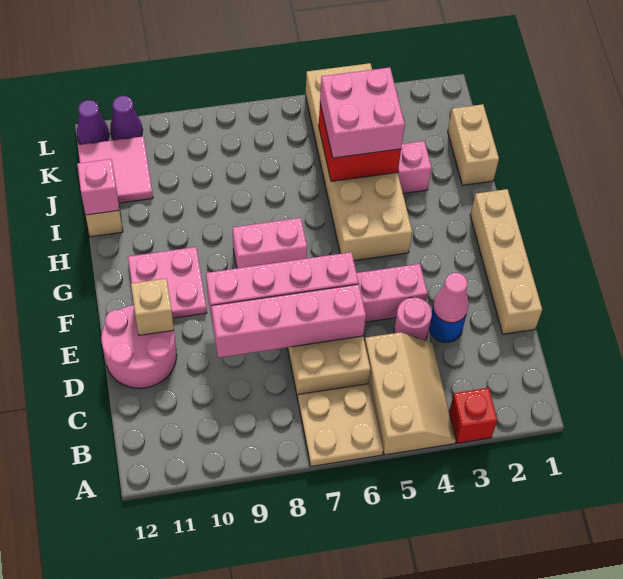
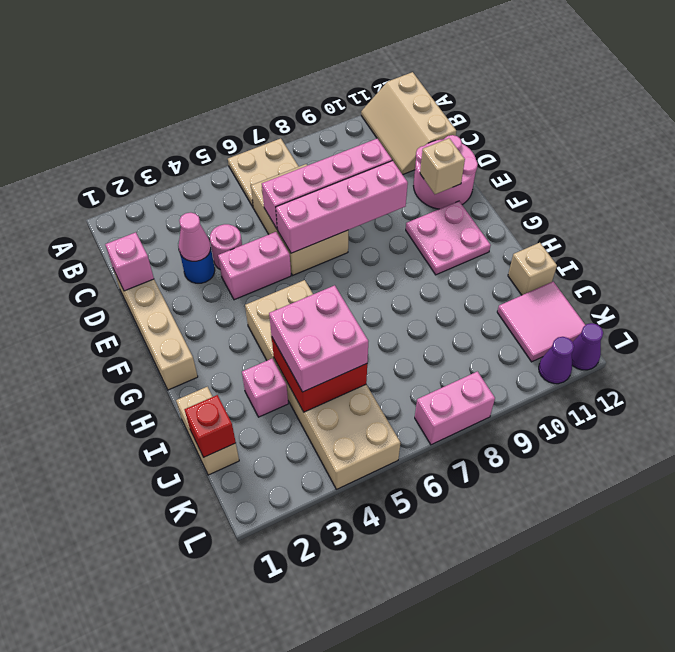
red 1x1 brick [449,388,497,443] -> red 1x1 brick moved to [184,395,236,457]
tan 2x3 slope [365,332,456,455] -> tan 2x3 slope moved to [361,72,456,175]
pink 1x2 brick [233,218,307,268] -> pink 1x2 brick moved to [415,371,495,445]
pink 1x1 brick [77,159,119,215] -> pink 1x1 brick moved to [105,232,154,291]

